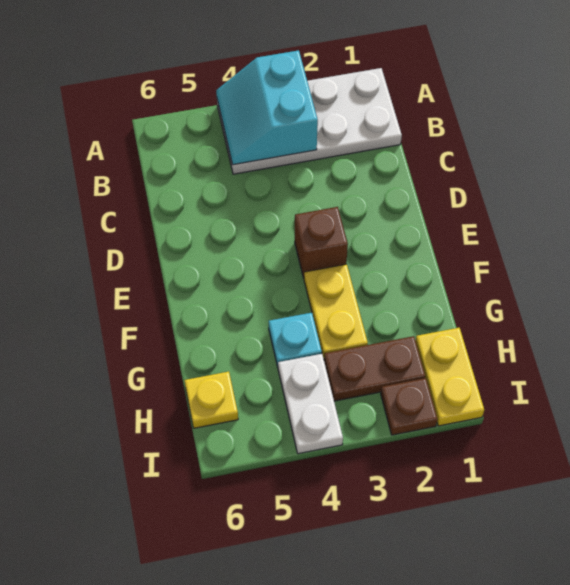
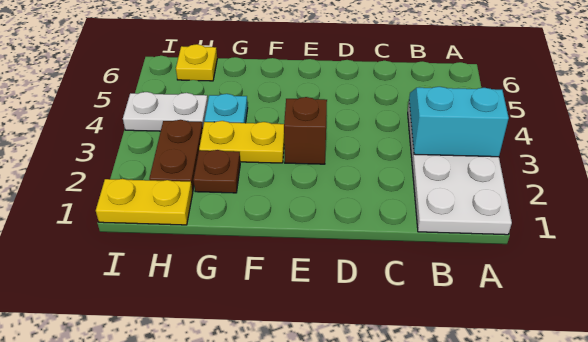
brown 1x1 plate [381,378,438,435] -> brown 1x1 plate moved to [193,150,240,193]

